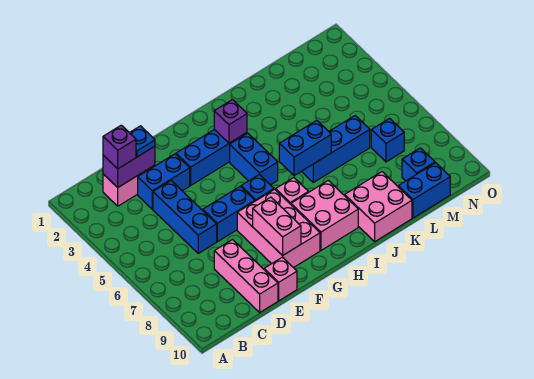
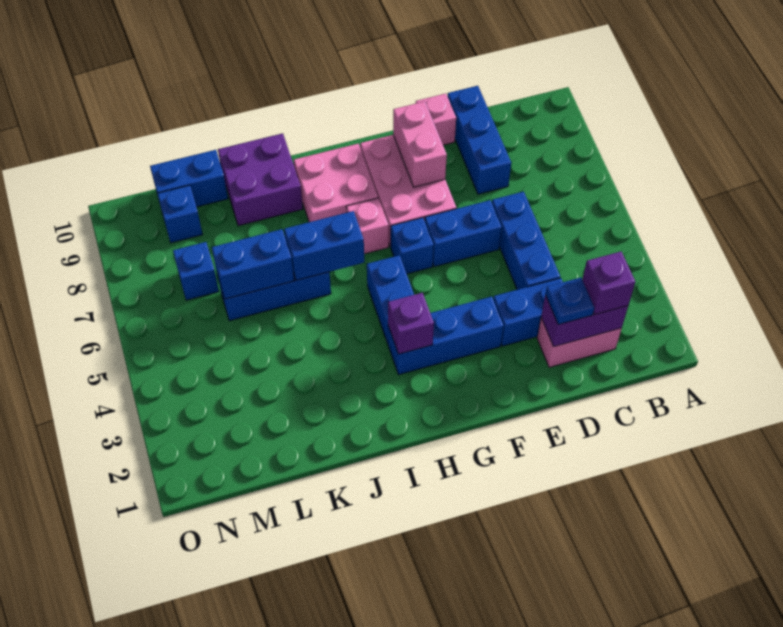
pink 1x3 brick [214,240,278,312] -> blue 1x3 brick [448,86,511,194]
pink 2x2 brick [345,172,412,241] -> purple 2x2 brick [218,133,303,226]
none -> blue 1x2 brick [212,229,294,299]

